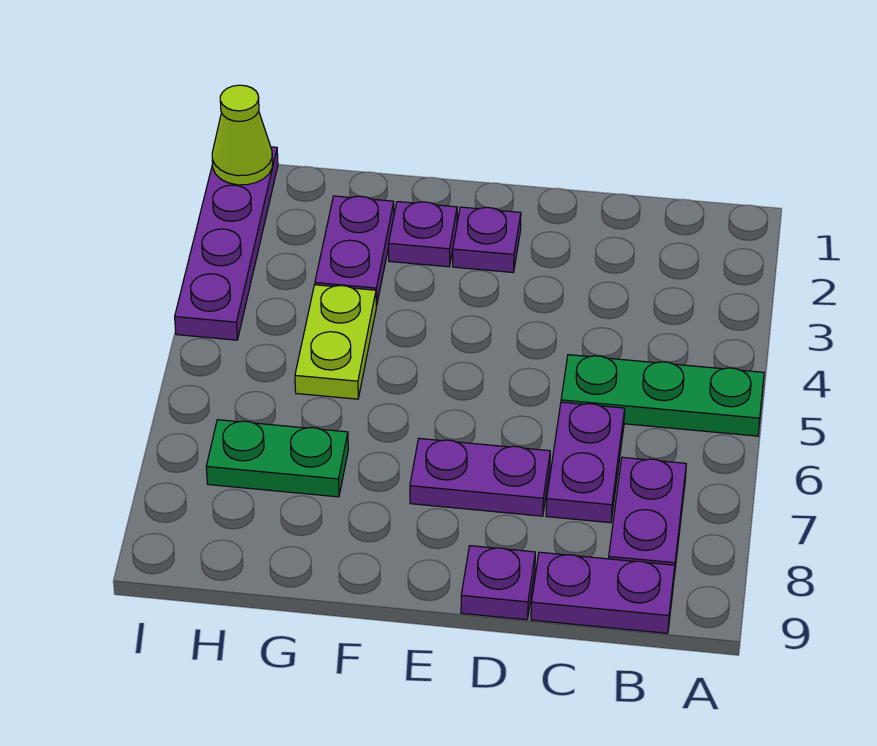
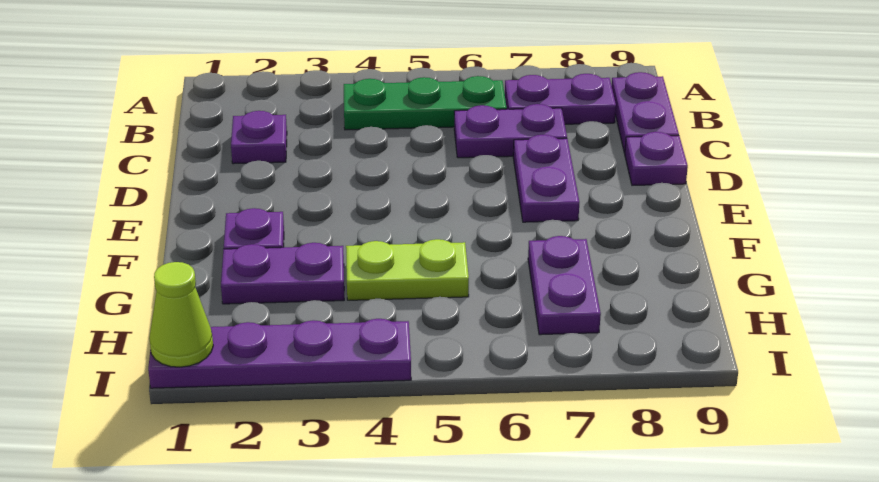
green 1x3 plate [561,355,764,436] -> green 1x3 plate turned to [344,76,507,130]
purple 1x1 plate [453,207,521,272] -> purple 1x1 plate moved to [231,111,287,164]
green 1x2 plate [206,420,348,497] -> purple 1x2 plate [528,236,601,335]

